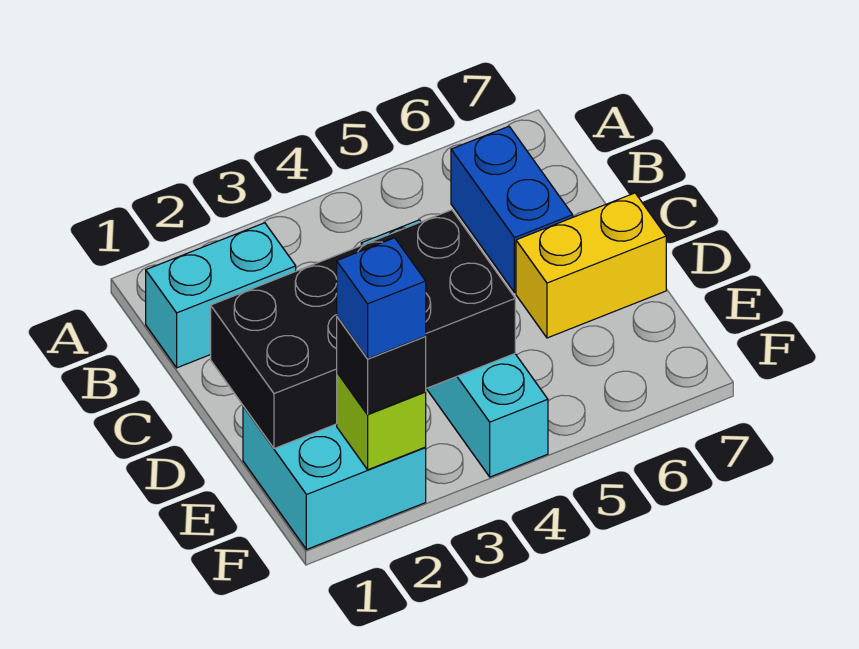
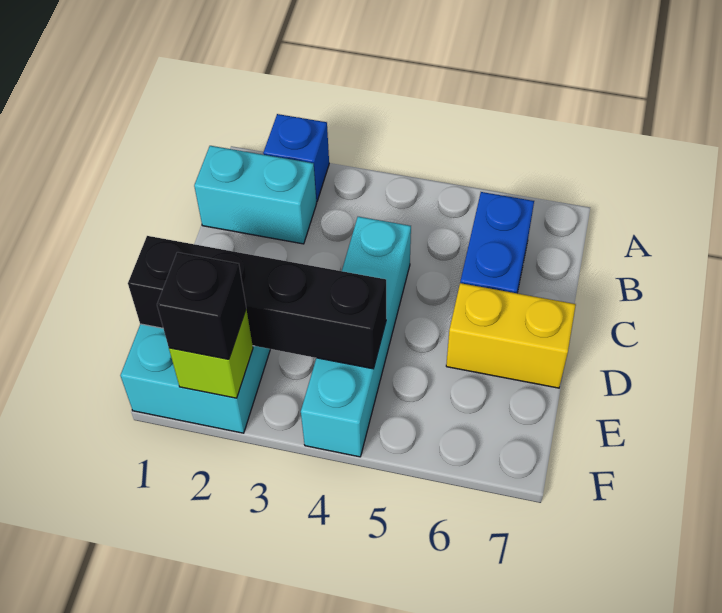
black 2x4 brick [211,210,515,449] -> black 1x4 brick [128,236,386,369]
blue 1x1 brick [337,238,426,359] -> blue 1x1 brick moved to [263,114,329,202]

